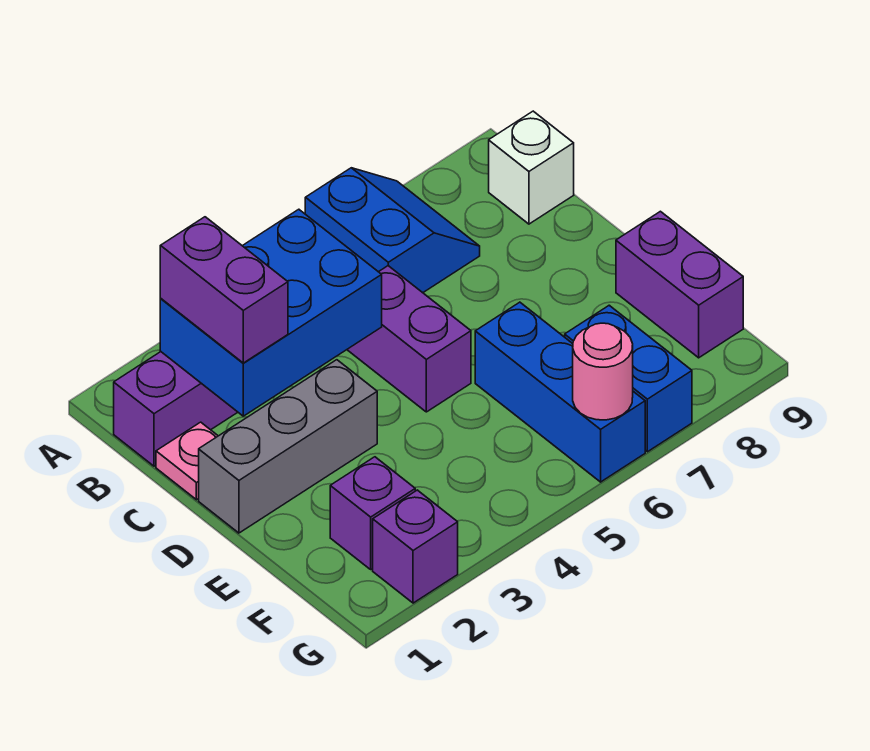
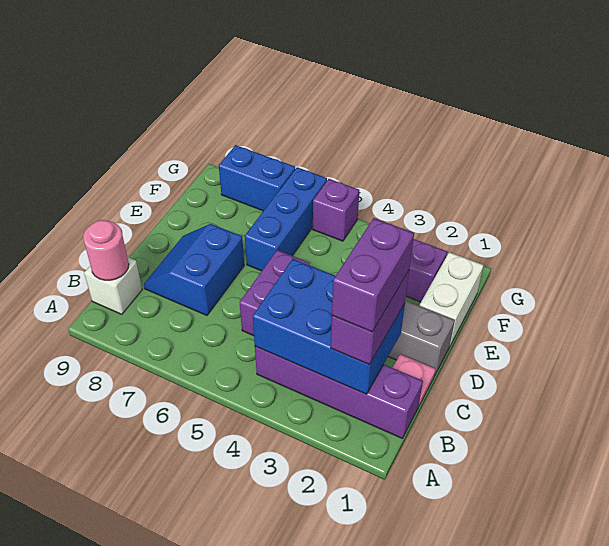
blue 2x2 slope [305,168,480,293] -> blue 2x2 slope moved to [144,224,244,315]
none -> white 1x2 brick [420,252,484,347]
purple 1x2 brick [616,211,743,358] -> purple 1x2 brick moved to [332,218,414,332]
blue 1x2 brick [565,305,692,452] -> blue 1x2 brick turned to [219,145,295,211]
purple 1x1 brick [373,490,458,603] -> purple 1x1 brick moved to [313,179,359,241]
pink 1x1 round brick [573,323,633,420] -> pink 1x1 round brick moved to [83,220,129,280]

